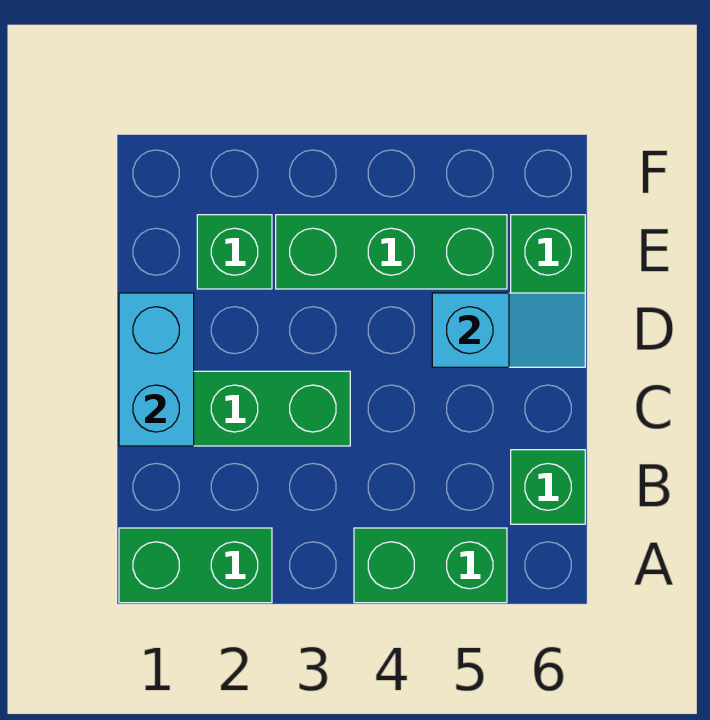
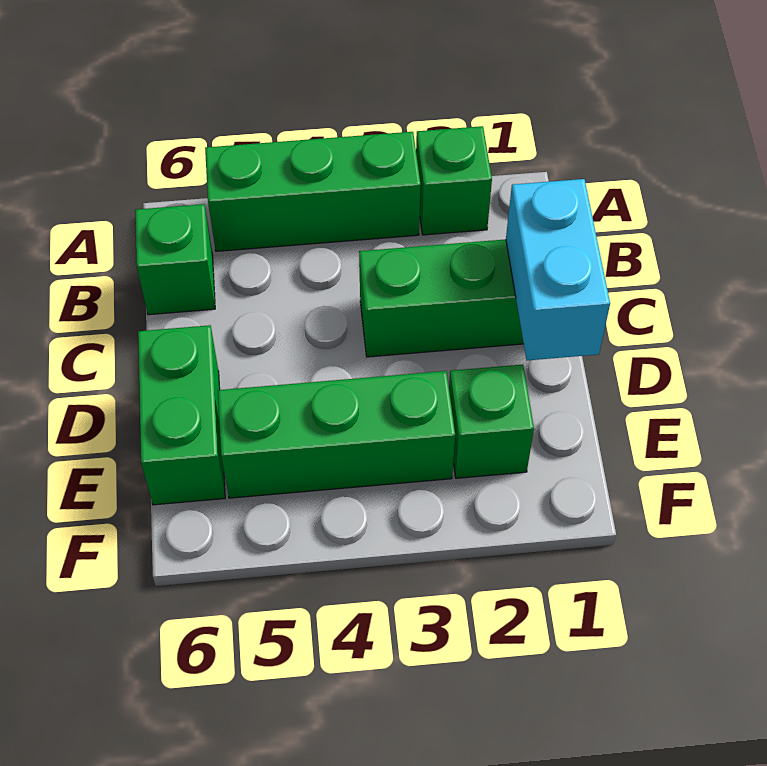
green 1x2 brick [119,528,272,603] -> green 1x1 brick [416,126,492,235]
green 1x2 brick [354,528,507,603] -> green 1x3 brick [205,132,421,251]
cyan 1x2 slope [432,293,585,367] -> none

